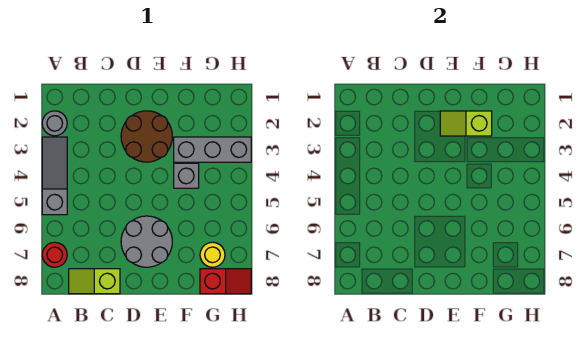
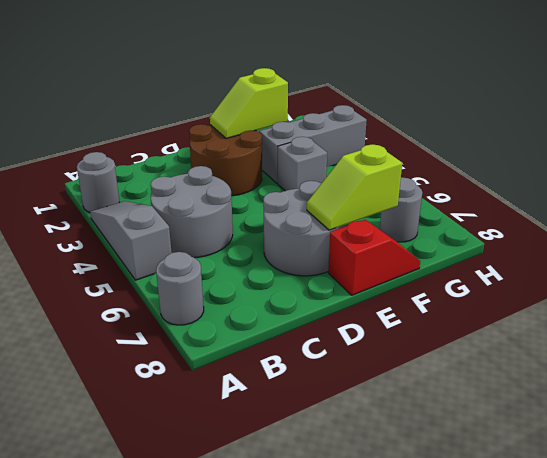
red 1x1 round brick [42,242,67,267] -> grey 1x1 round brick [156,252,204,325]
none -> grey 2x2 round brick [151,166,233,258]
lime 1x2 slope [69,269,120,294] -> lime 1x2 slope moved to [307,144,402,230]
yellow 1x1 round brick [200,242,225,267] -> grey 1x1 round brick [380,177,423,242]
red 1x2 slope [200,269,251,294] -> red 1x2 slope moved to [328,219,420,295]

